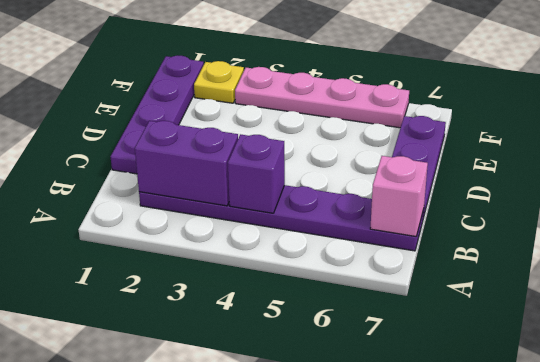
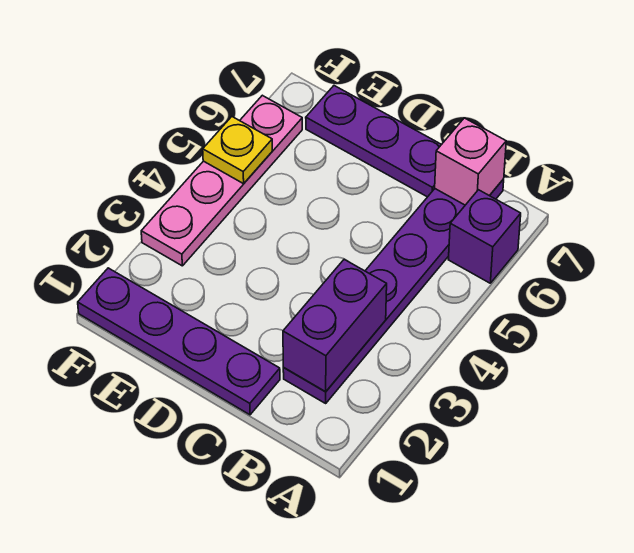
purple 1x1 brick [228,134,285,213] -> purple 1x1 brick moved to [448,190,521,283]
yellow 1x1 plate [194,61,244,103] -> yellow 1x1 plate moved to [203,117,272,184]

